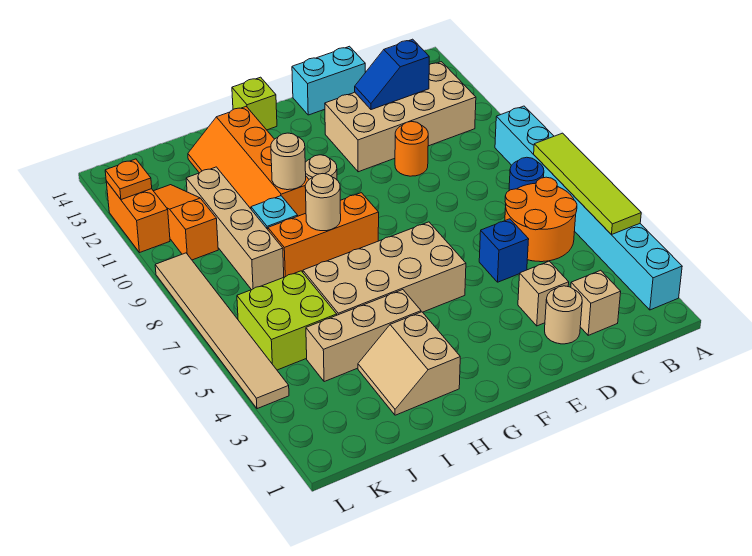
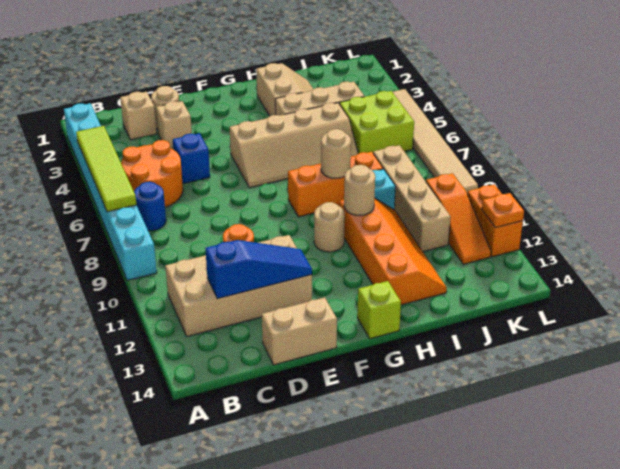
blue 1x2 slope [355,39,429,110] -> blue 1x3 slope [205,240,312,299]
cyan 1x2 brick [292,46,365,115] -> tan 1x2 brick [262,297,337,365]
tan 2x4 brick [303,222,466,315] -> tan 2x4 slope [230,103,358,188]

